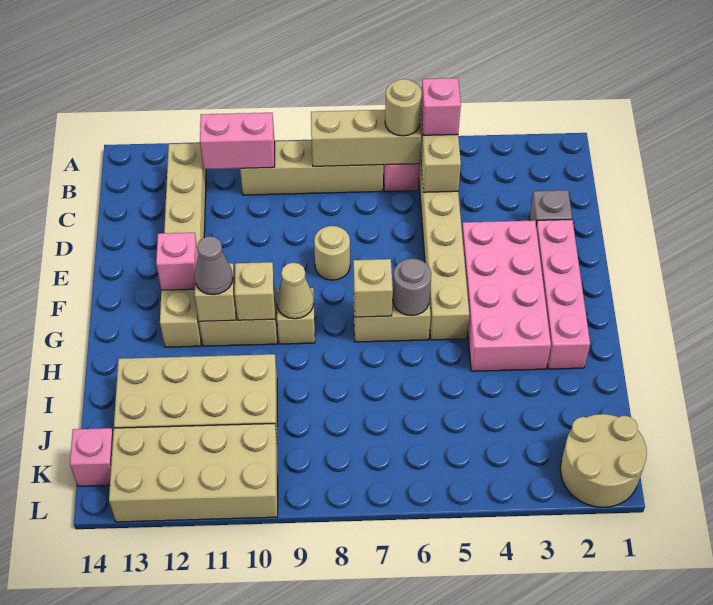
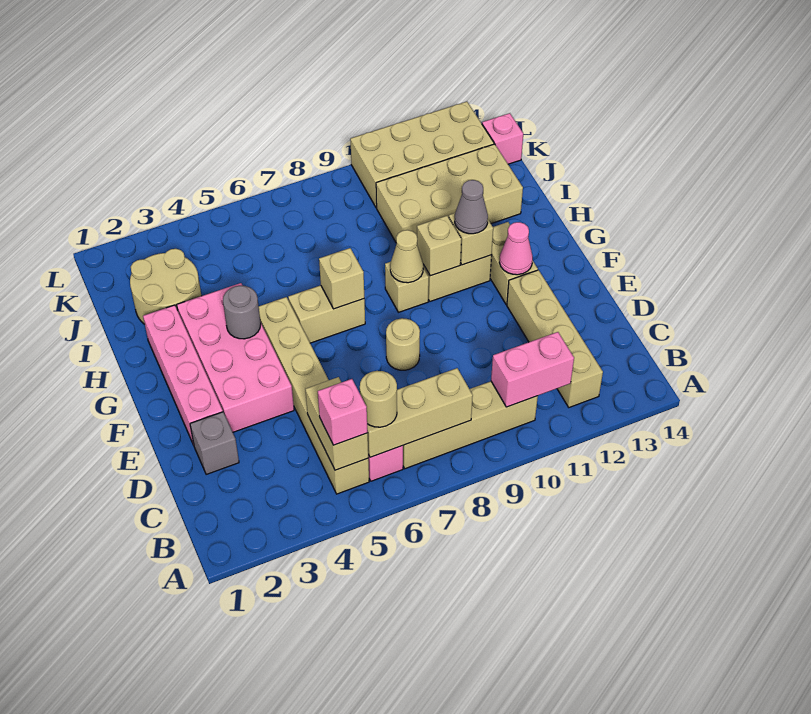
pink 1x1 brick [156,233,198,290] -> pink 1x1 cone [499,222,533,275]
grey 1x1 round brick [393,259,431,315] -> grey 1x1 round brick moved to [223,286,261,339]
tan 2x2 round brick [560,414,647,507] -> tan 2x2 round brick moved to [130,249,201,324]

